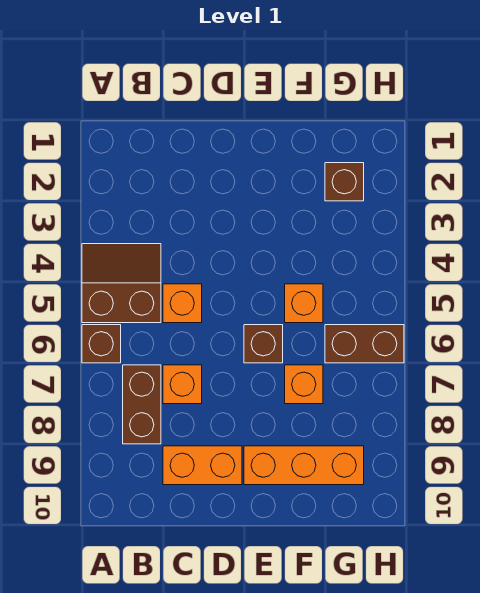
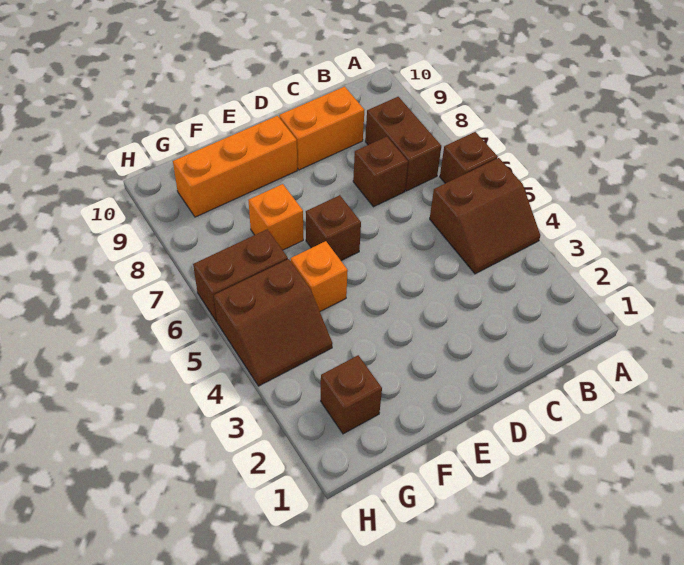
orange 1x1 brick [163,284,202,323] -> none
orange 1x1 brick [163,365,202,404] -> brown 1x1 brick [353,137,408,207]
none -> brown 2x2 slope [214,259,333,386]

